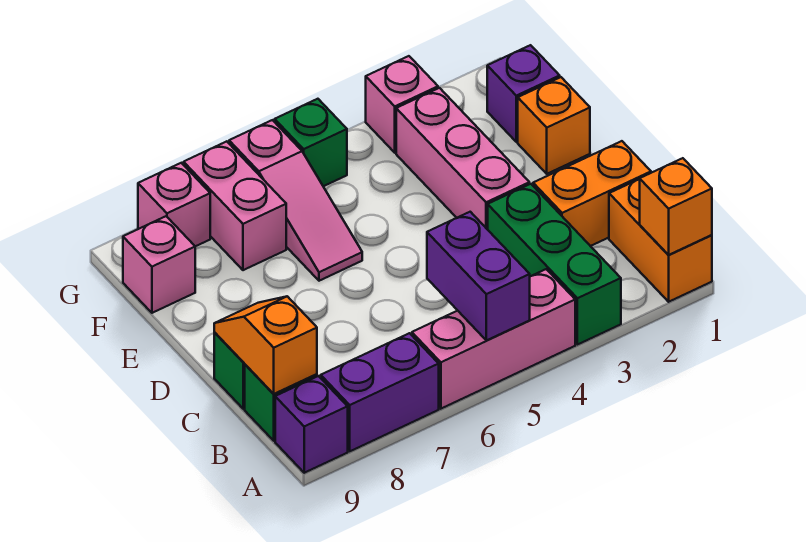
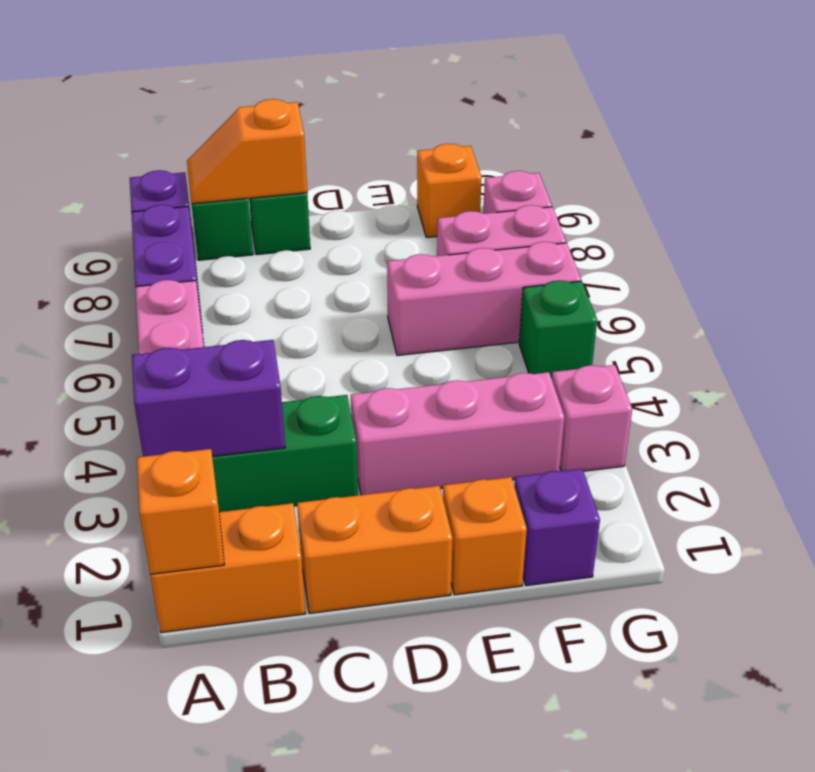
purple 1x2 brick [427,212,530,340] -> purple 1x2 brick moved to [132,340,285,457]
orange 1x2 slope [214,296,317,394] -> orange 1x2 slope turned to [187,99,307,204]
orange 1x2 brick [533,141,651,246] -> orange 1x2 brick turned to [297,486,453,614]
pink 1x3 slope [229,120,362,281] -> pink 1x3 brick [387,242,581,356]
pink 1x1 brick [123,216,195,313] -> orange 1x1 brick [417,144,482,238]

